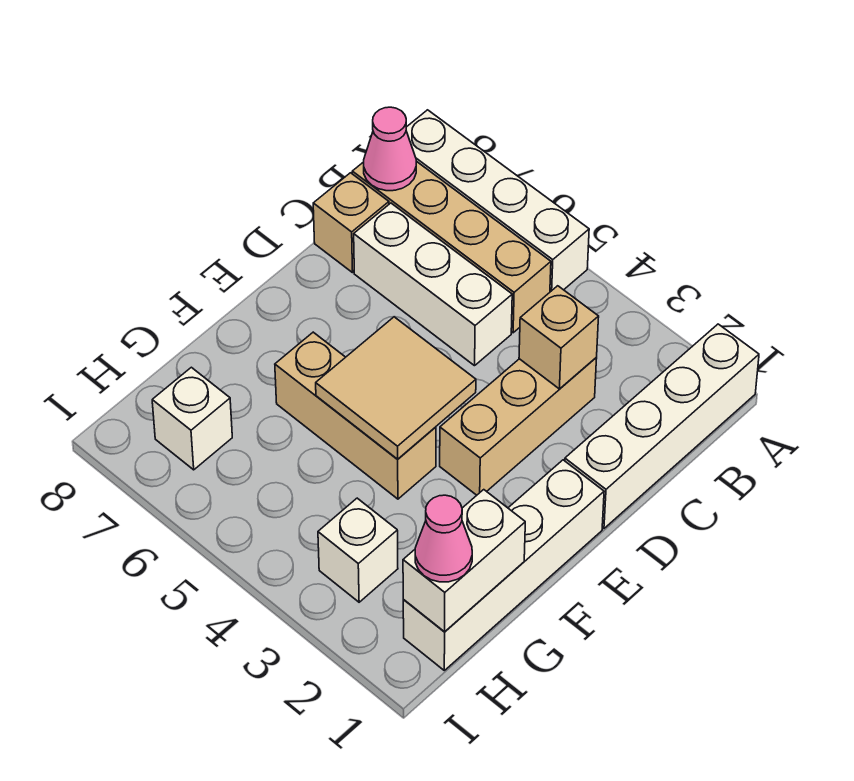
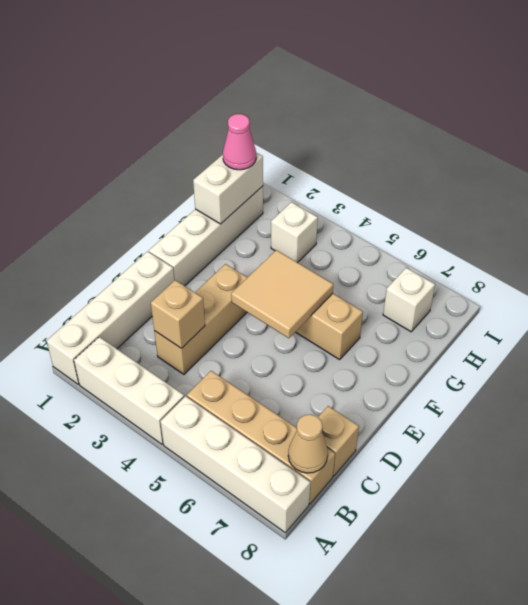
pink 1x1 cone [364,107,416,191] -> tan 1x1 cone [288,414,328,473]
white 1x3 brick [354,203,512,366] -> white 1x3 brick moved to [74,337,184,444]

